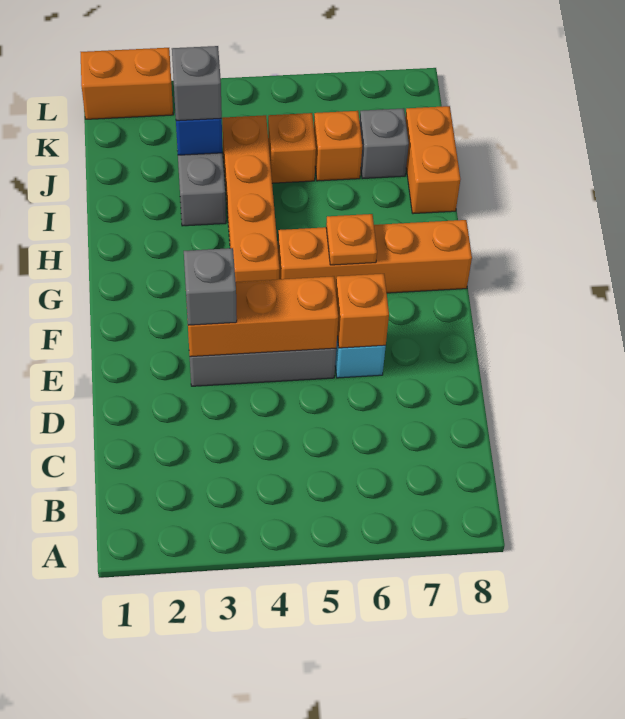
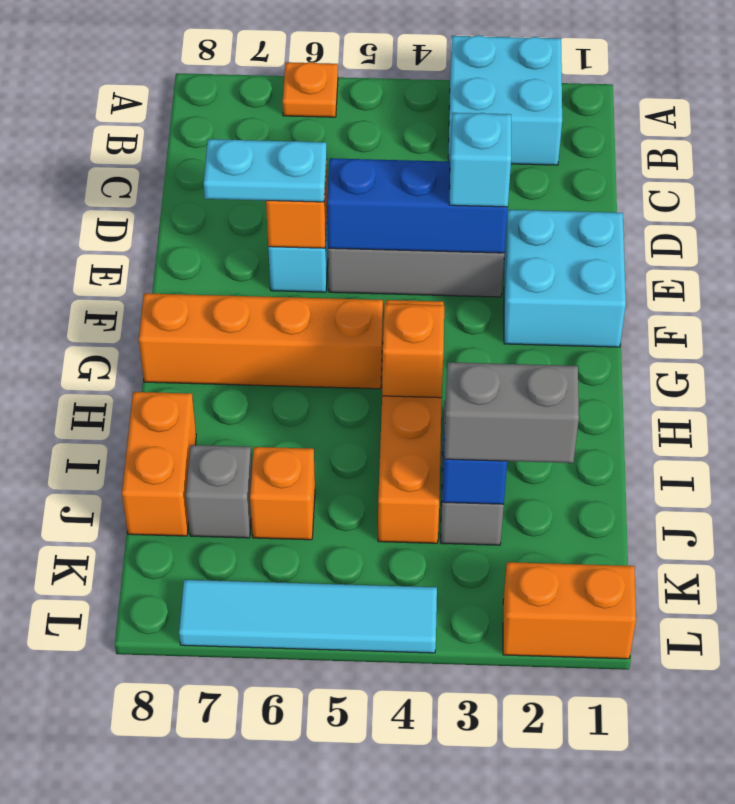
none -> cyan 2x2 brick [448,35,562,165]
none -> cyan 2x2 brick [504,210,626,347]
orange 1x3 brick [187,276,338,357] -> blue 1x3 brick [327,158,508,253]
grey 1x1 brick [184,248,237,325] -> cyan 1x1 brick [449,113,511,207]
none -> cyan 1x2 plate [204,139,327,202]
orange 1x1 plate [326,214,377,265] -> orange 1x1 plate moved to [283,62,338,117]
grey 1x1 brick [172,46,222,121] -> grey 1x2 brick [444,362,579,463]
orange 1x1 brick [268,113,316,183] -> orange 1x1 brick moved to [382,304,444,398]
none -> cyan 1x4 tile [179,580,437,653]

